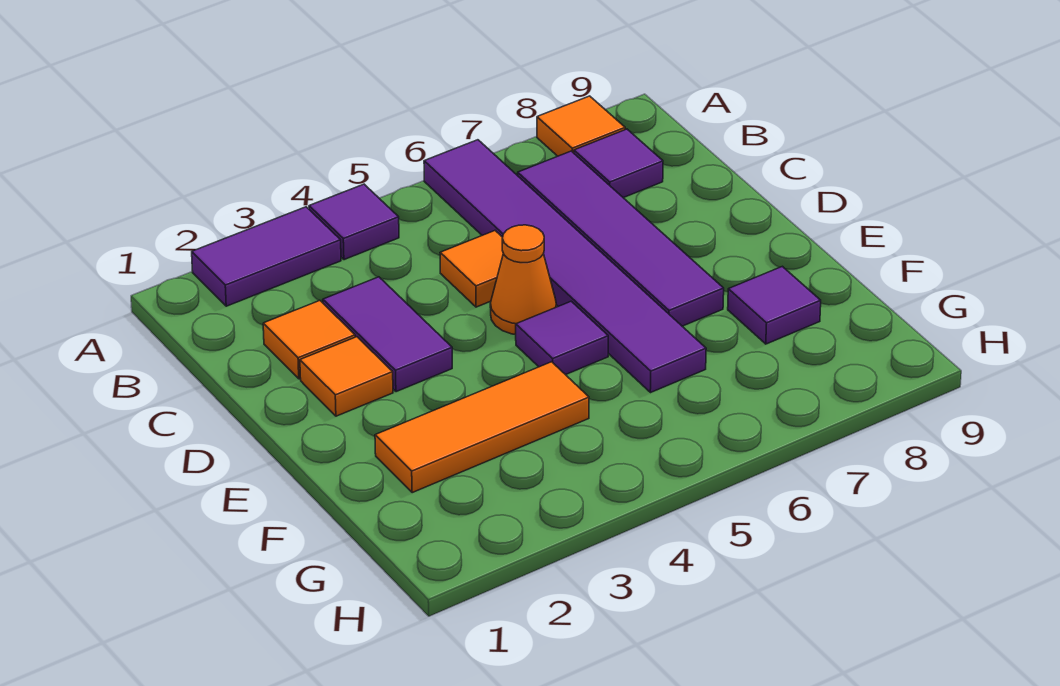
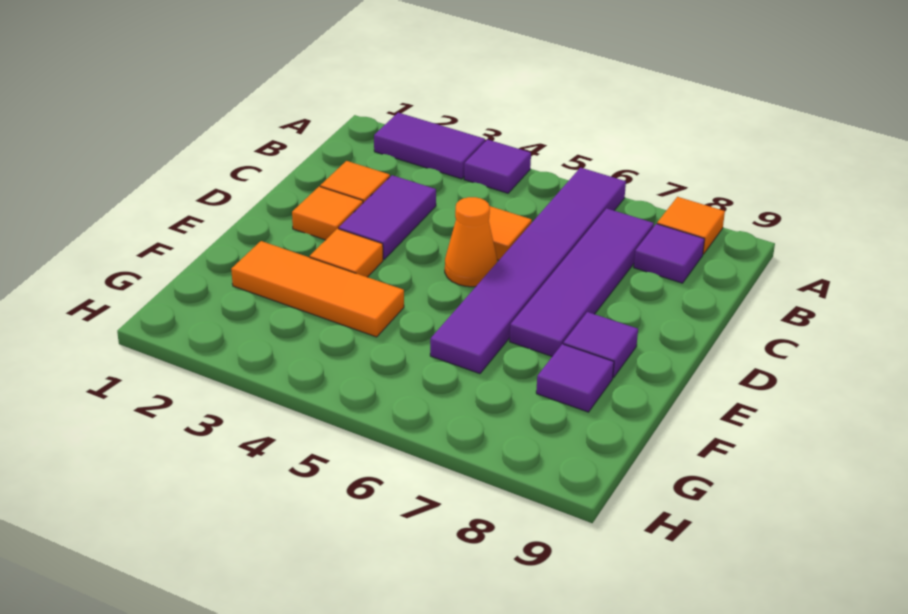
none -> orange 1x1 tile [310,229,383,277]
purple 1x1 tile [516,301,608,375] -> purple 1x1 tile moved to [563,312,638,378]

